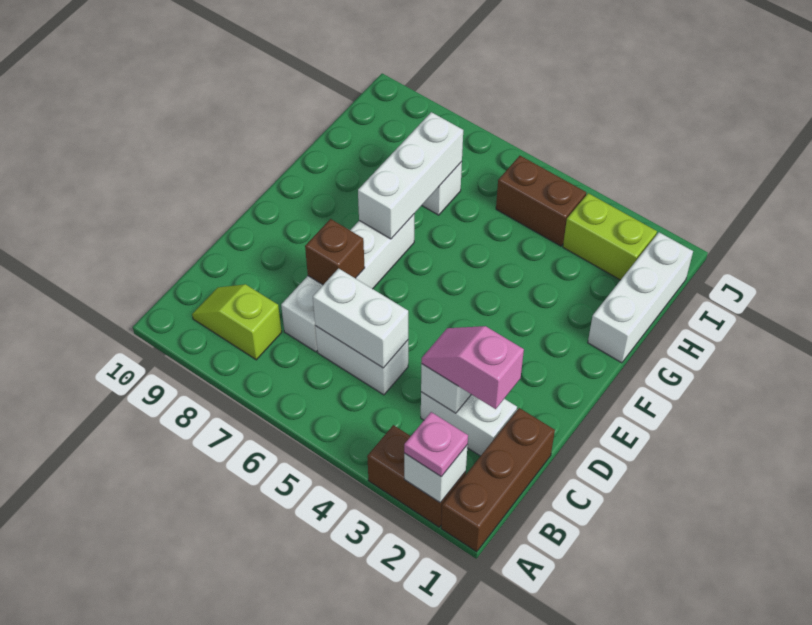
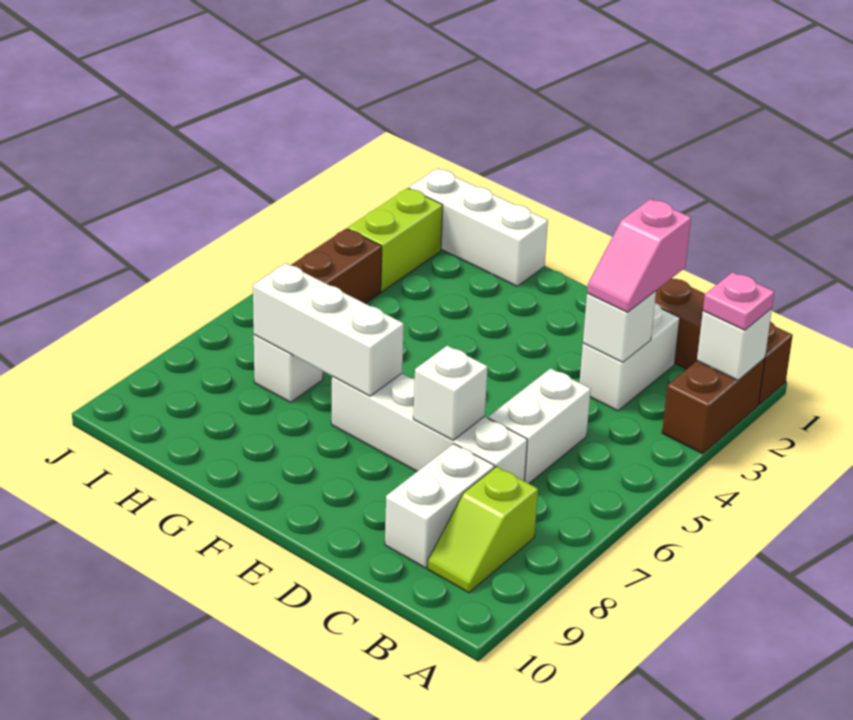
white 1x2 brick [313,268,408,368] -> white 1x2 brick moved to [385,444,494,568]
brown 1x1 brick [305,219,365,285] -> white 1x1 brick [413,346,488,440]

